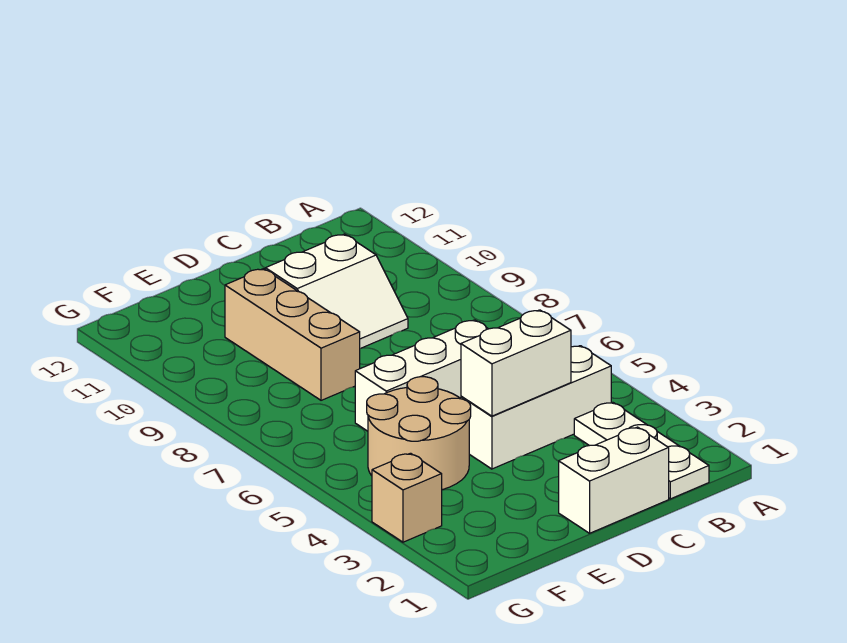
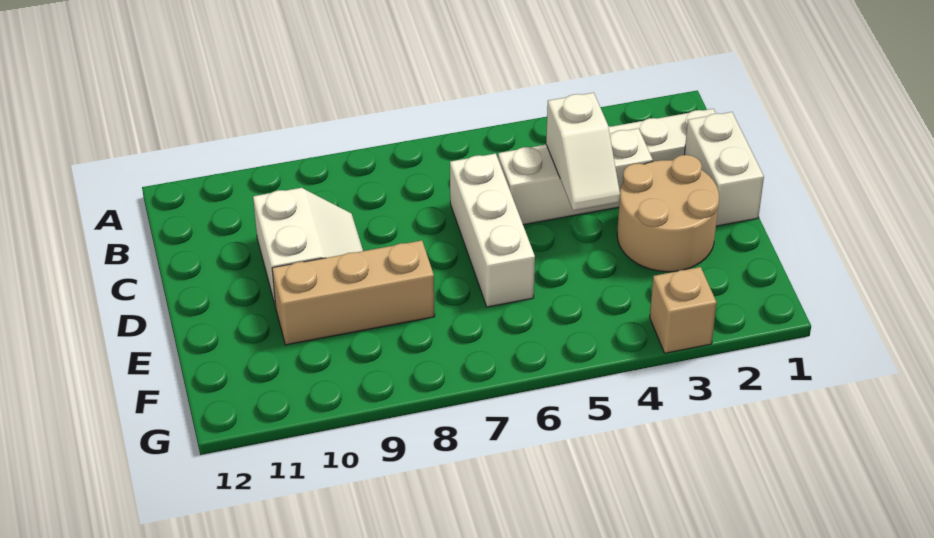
white 1x3 brick [461,346,611,469] -> white 1x3 brick turned to [498,128,653,225]
white 1x2 brick [461,310,571,416] -> white 1x2 slope [546,93,620,211]
tan 2x2 round brick [367,377,471,490] -> tan 2x2 round brick moved to [617,155,719,272]

